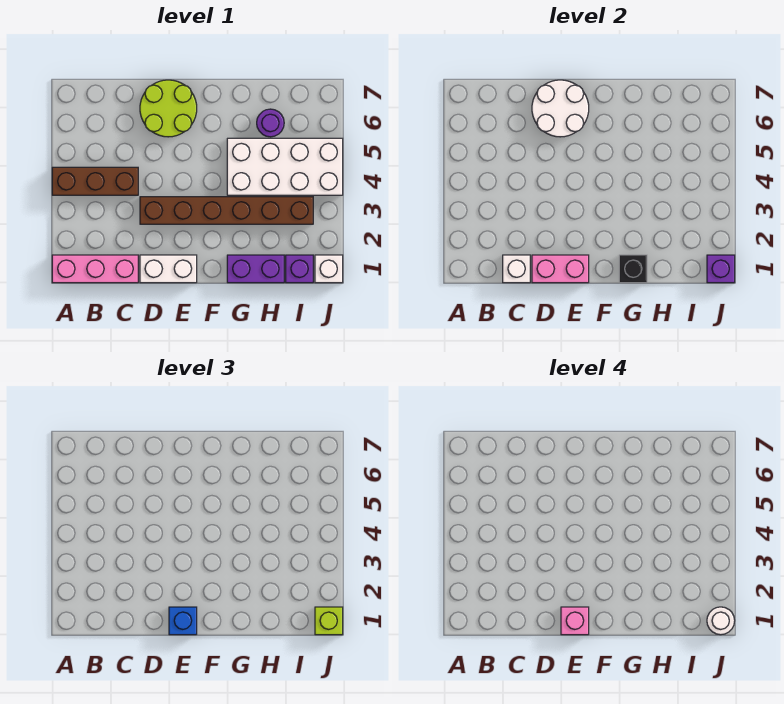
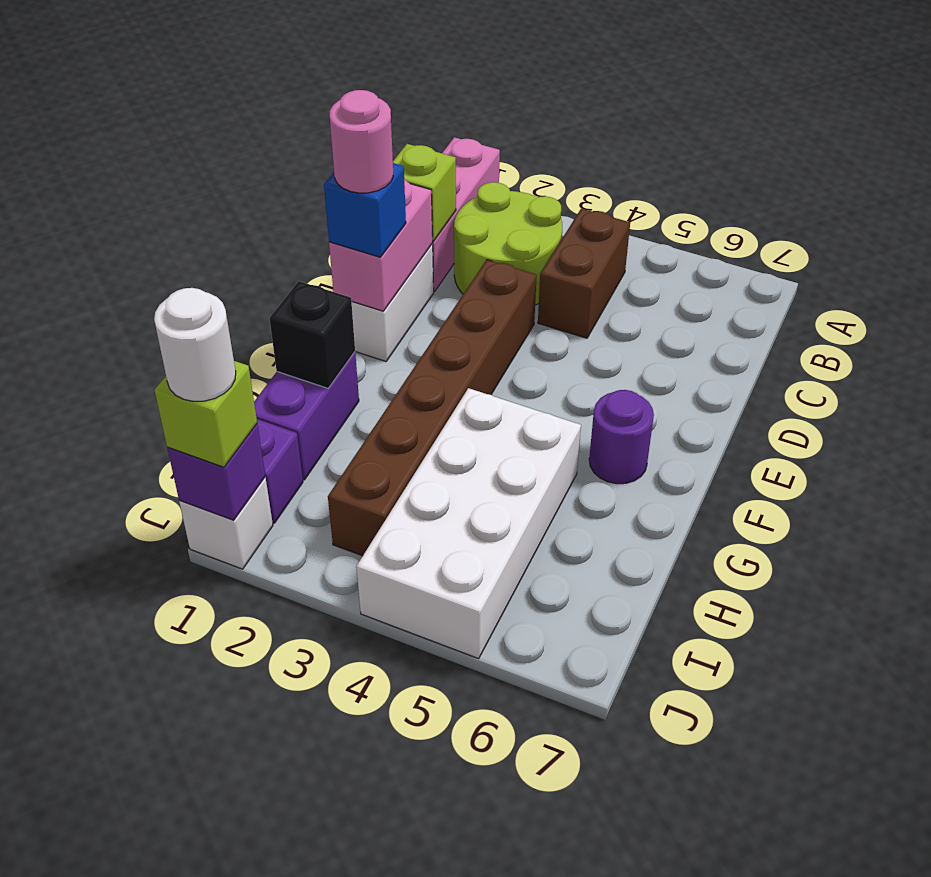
brown 1x3 brick [52,167,138,195] -> brown 1x2 brick [538,209,630,338]
white 1x1 brick [503,255,530,283] -> lime 1x1 brick [393,144,456,241]
lime 2x2 round brick [140,80,197,137] -> lime 2x2 round brick moved to [454,182,562,305]
white 2x2 round brick [532,80,589,137] -> none
pink 1x1 brick [561,607,589,635] -> pink 1x1 round brick [330,90,393,193]
purple 1x1 round brick [257,109,284,137] -> purple 1x1 round brick moved to [589,390,654,484]

